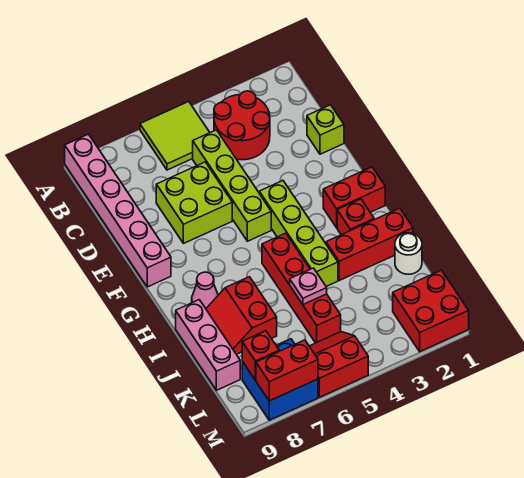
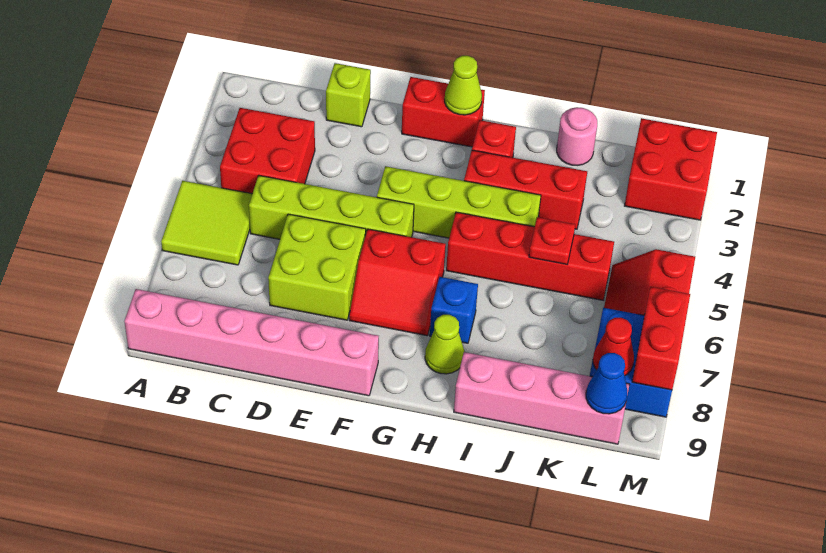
red 2x2 round brick [214,91,270,160] -> red 2x2 brick [220,108,315,194]
red 1x2 brick [323,167,385,228] -> red 1x2 brick turned to [402,77,485,147]
none -> lime 1x1 cone [445,56,482,115]
none -> blue 1x1 brick [430,277,478,343]
pink 1x1 cone [192,272,218,308] -> lime 1x1 cone [425,315,465,374]
red 1x3 brick [326,208,413,281] -> red 1x3 brick turned to [464,150,587,229]
red 2x2 slope [206,277,277,354] -> red 2x2 slope moved to [349,229,446,336]
pink 1x3 brick [176,300,240,390] -> pink 1x4 brick [454,352,630,444]
white 1x1 round brick [395,233,422,274] -> pink 1x1 round brick [557,107,597,165]
pink 1x1 plate [290,268,327,304] -> red 1x1 plate [529,217,575,265]
red 1x1 brick [242,331,279,380] -> red 1x1 cone [593,318,634,376]
none -> blue 1x1 cone [586,353,627,414]

